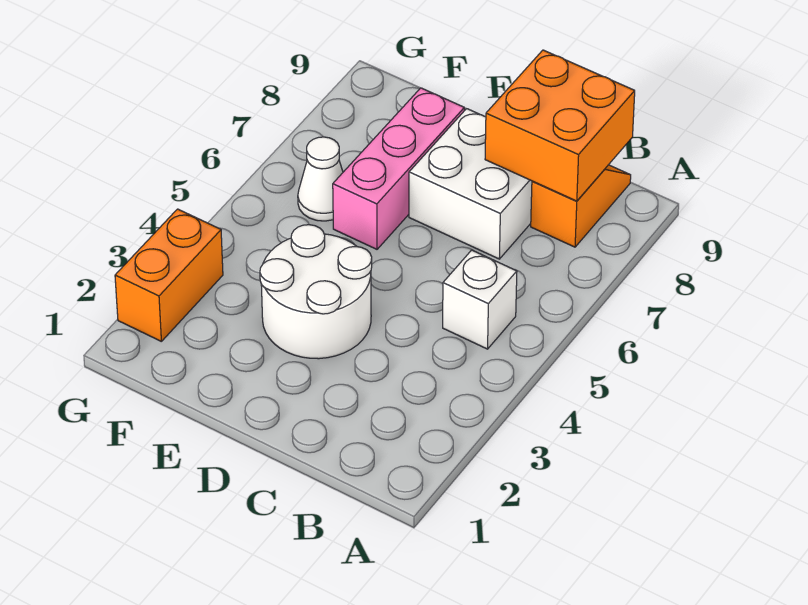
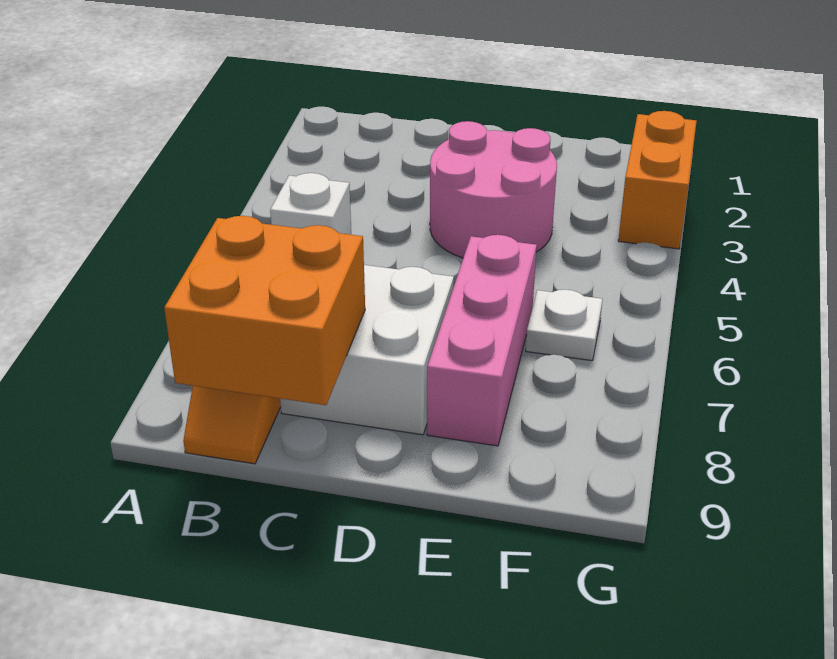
white 2x2 round brick [260,225,372,359] -> pink 2x2 round brick [430,121,557,258]
white 1x1 cone [298,137,343,221] -> white 1x1 plate [526,290,602,361]

